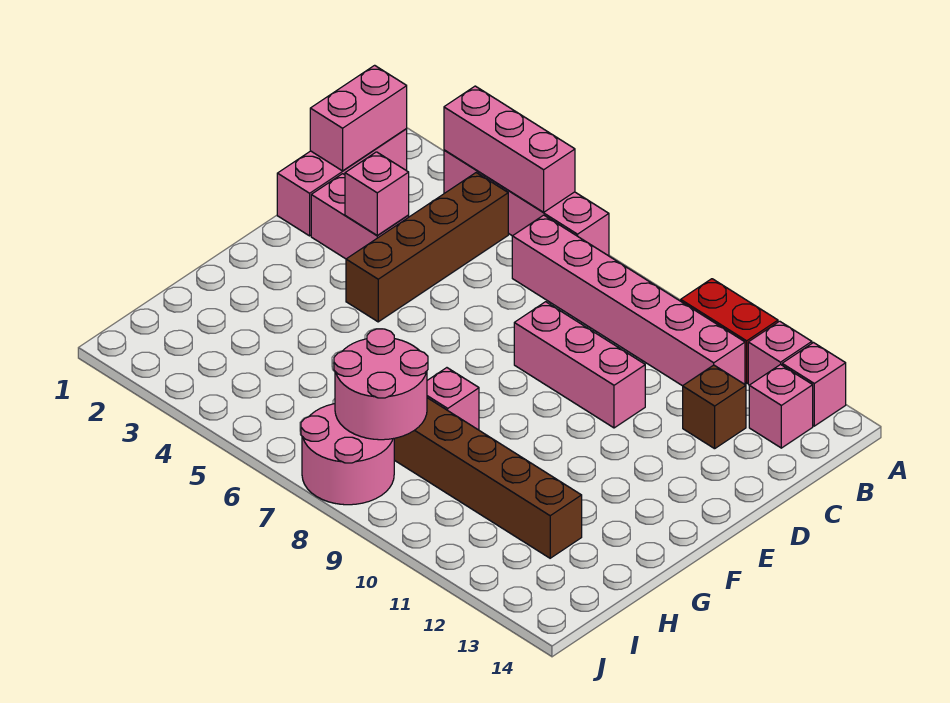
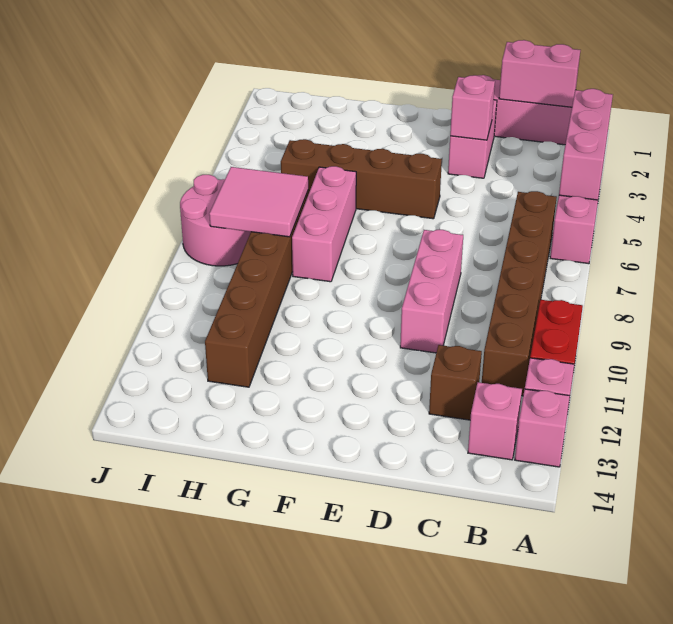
brown 1x4 brick [346,173,508,322] -> brown 1x4 brick moved to [281,139,442,219]
pink 1x6 brick [512,215,745,386] -> brown 1x6 brick [482,191,557,396]
pink 1x1 brick [427,368,479,430] -> pink 1x3 brick [292,166,356,282]
pink 2x2 round brick [334,329,428,440] -> pink 2x2 tile [209,167,308,237]

